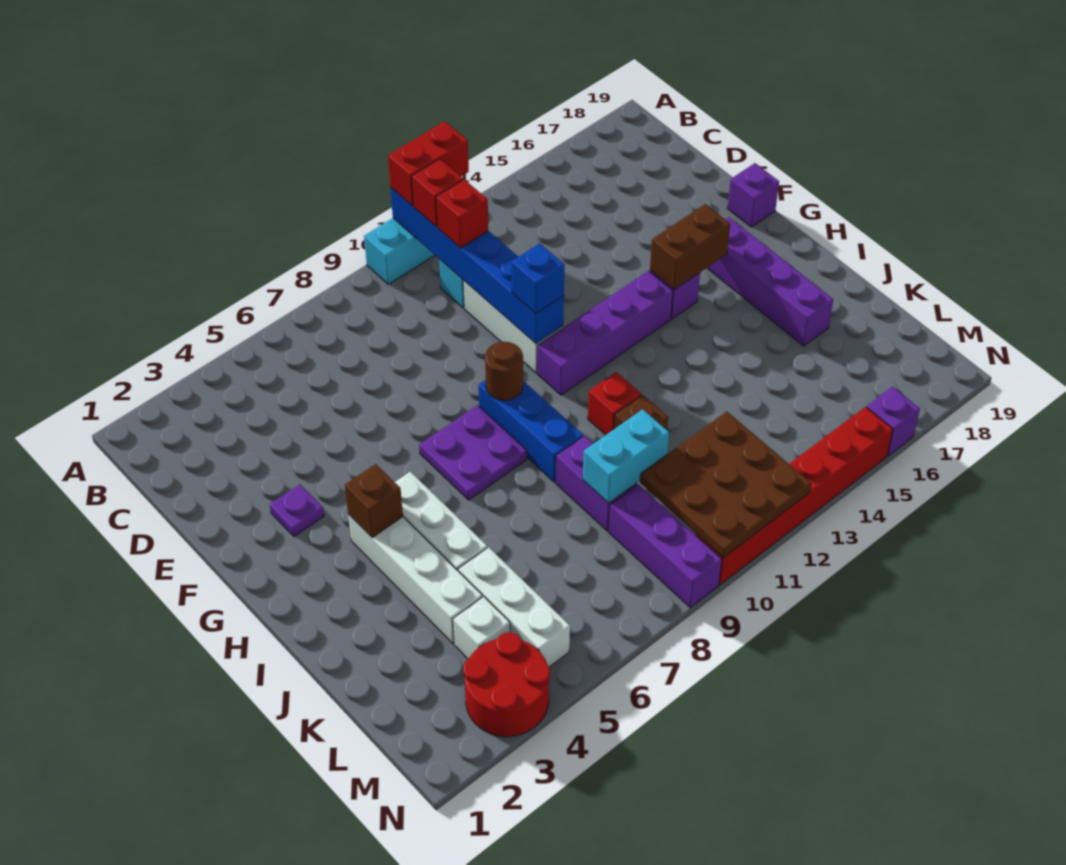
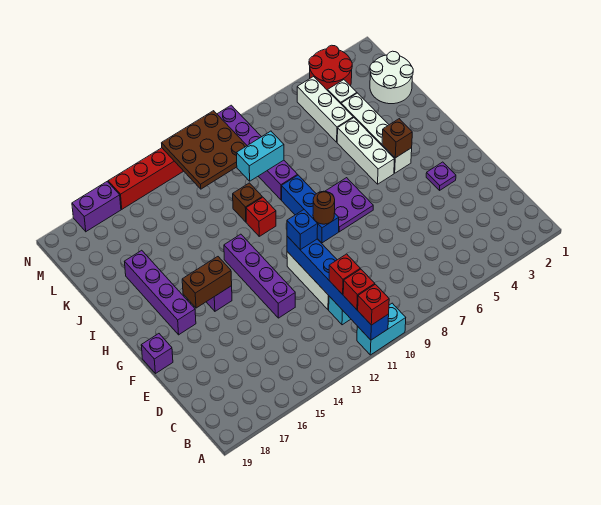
red 1x2 brick [388,121,469,206] -> red 1x1 brick [358,284,389,325]
purple 1x4 brick [537,271,673,395] -> purple 1x4 brick turned to [224,234,295,318]
none -> white 2x2 round brick [370,51,413,104]
purple 1x1 brick [867,387,920,456] -> purple 1x2 brick [72,182,121,231]

